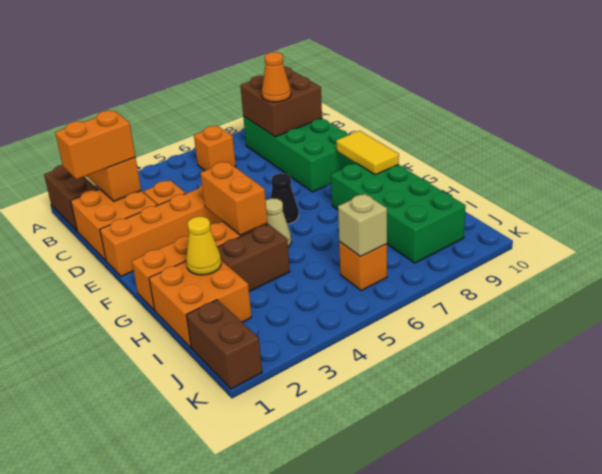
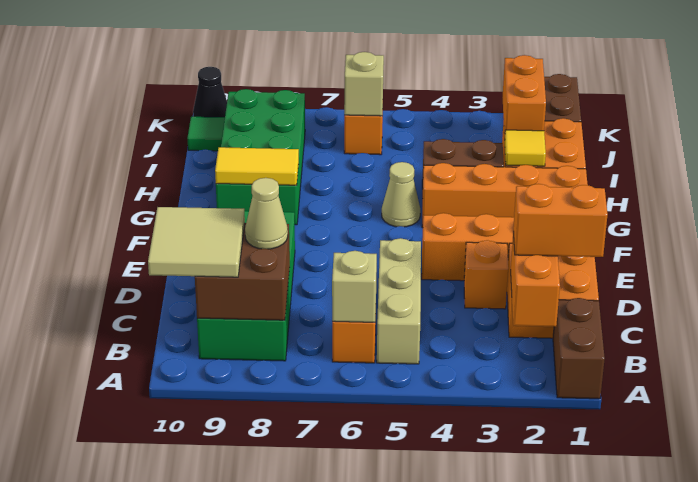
none -> tan 1x3 brick [377,238,421,364]
none -> tan 1x1 brick [332,251,377,322]
none -> tan 2x2 tile [148,207,245,277]
orange 1x1 cone [262,52,291,102] -> tan 1x1 cone [245,178,288,249]
orange 1x2 brick [200,162,268,235] -> orange 1x2 brick moved to [503,55,546,140]
black 1x1 cone [270,173,299,224] -> black 1x1 cone moved to [193,67,227,117]
yellow 1x2 tile [336,131,399,175] -> yellow 1x2 tile turned to [215,147,299,185]
yellow 1x1 cone [186,216,221,275] -> yellow 1x1 tile [504,130,546,166]
none -> green 1x1 tile [187,117,225,151]

